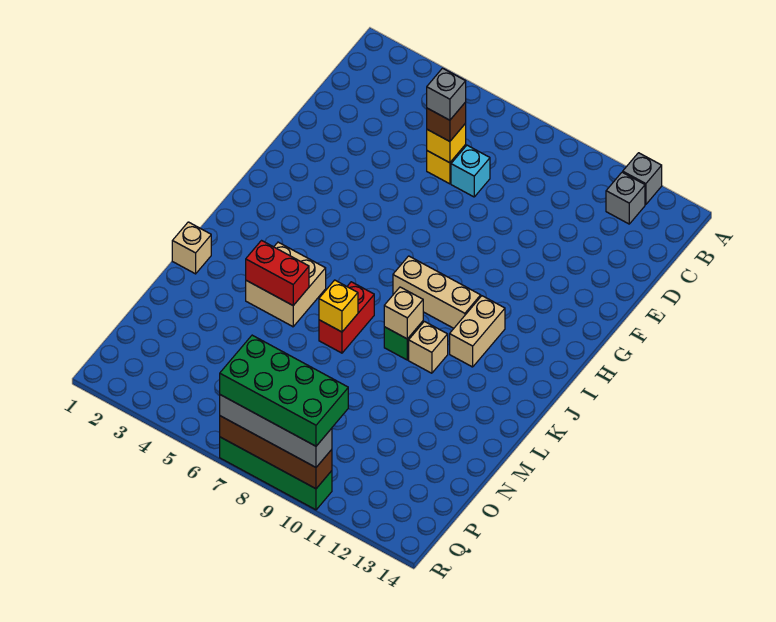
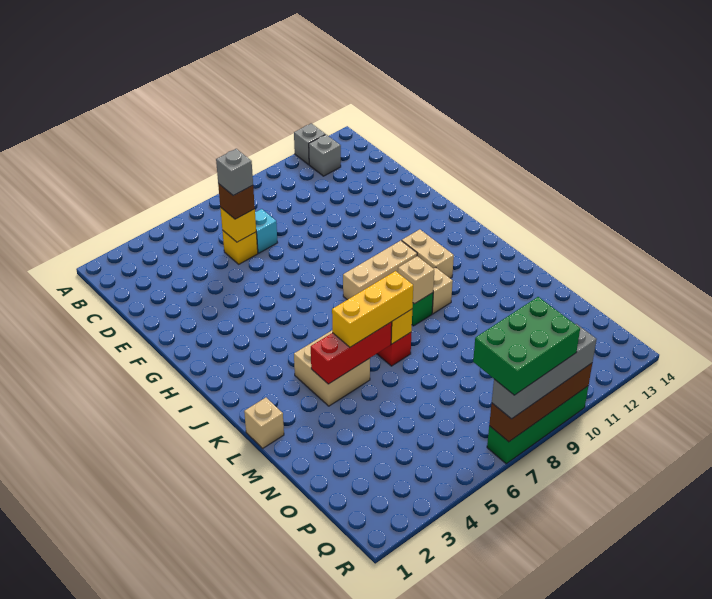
red 1x2 brick [246,241,309,305] -> red 1x3 brick [311,322,392,384]
none -> yellow 1x3 brick [332,271,413,347]
green 2x4 brick [220,335,348,446] -> green 2x3 brick [473,297,580,395]

